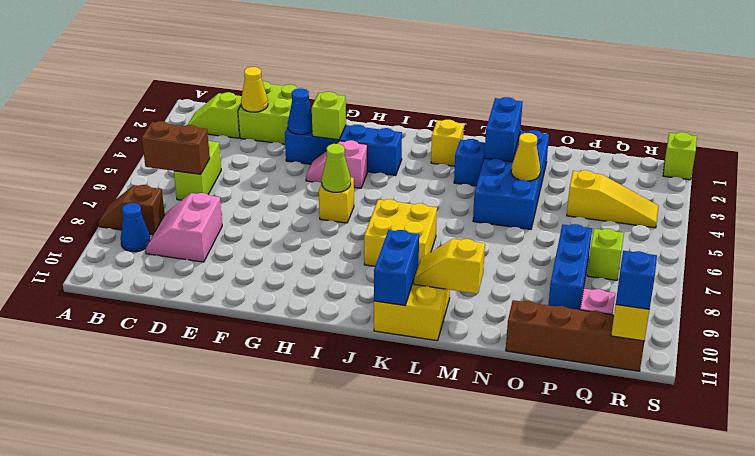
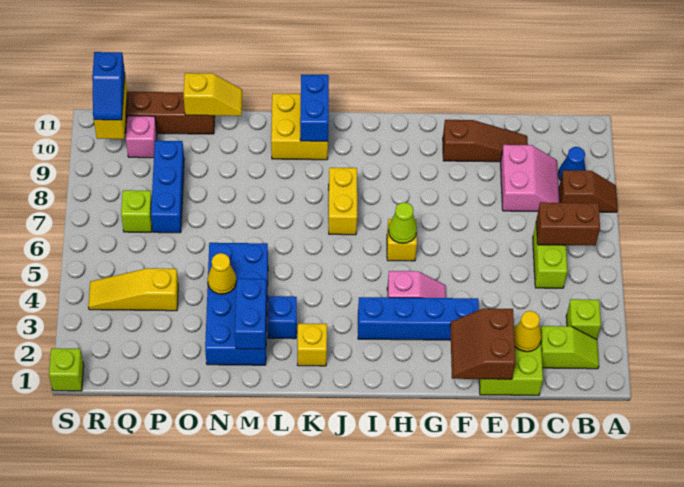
none -> brown 1x3 slope [443,120,528,162]
none -> brown 2x2 slope [450,308,515,379]
blue 1x1 cone [288,88,312,135] -> none
lime 1x1 brick [312,92,346,140] -> lime 1x1 brick moved to [566,299,601,339]
yellow 2x2 brick [364,199,437,266] -> yellow 1x2 brick [329,168,357,235]
yellow 1x2 slope [414,239,485,294] -> yellow 1x2 slope moved to [184,73,242,116]

